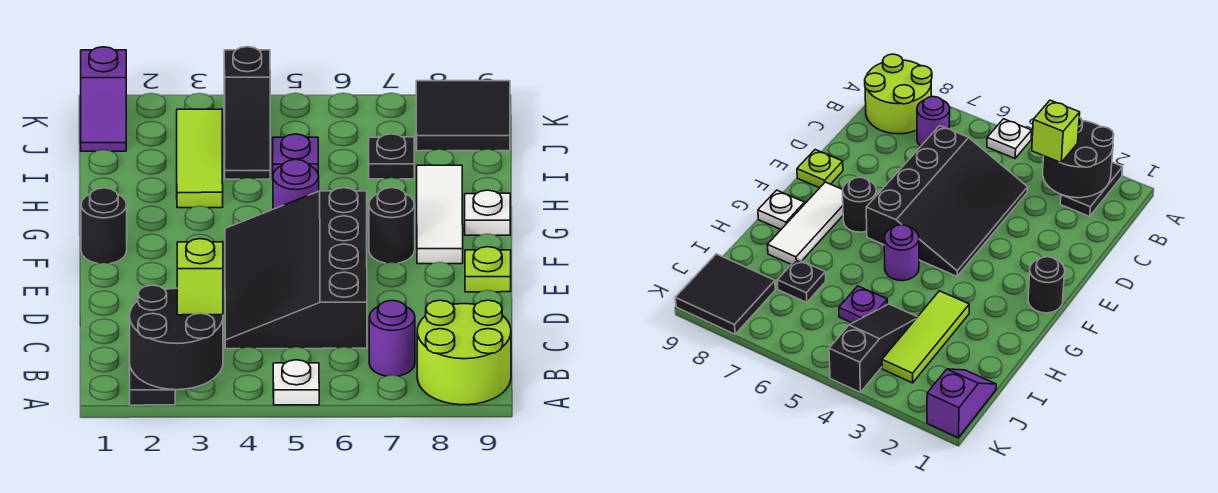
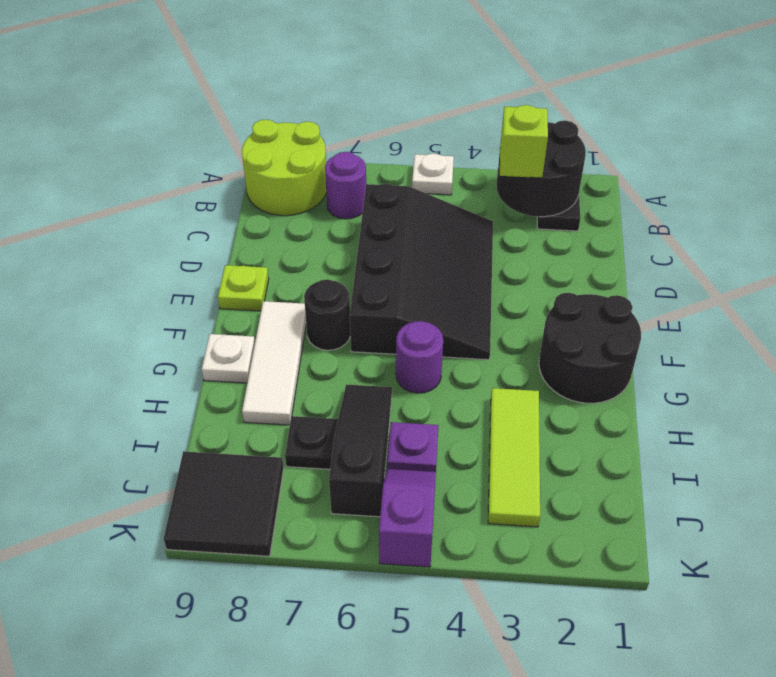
black 1x1 round brick [81,188,127,264] -> black 2x2 round brick [539,293,641,403]
black 1x3 slope [224,47,270,179] -> black 1x3 slope moved to [329,384,392,517]
purple 1x2 slope [81,47,126,151] -> purple 1x2 slope moved to [379,469,436,567]

